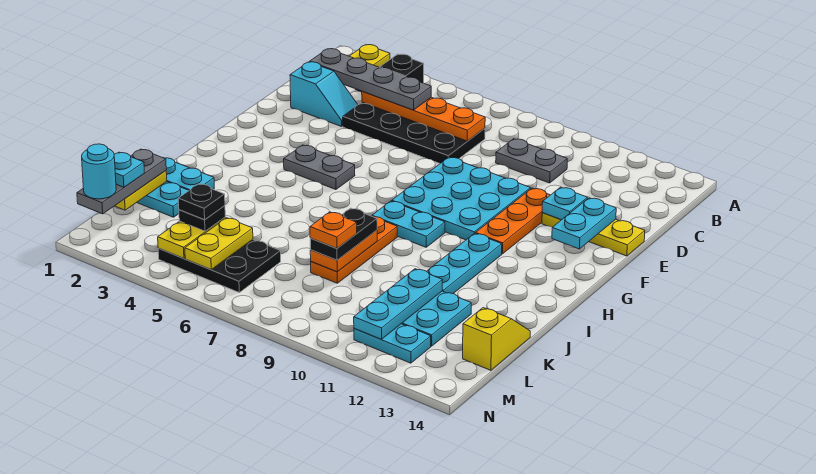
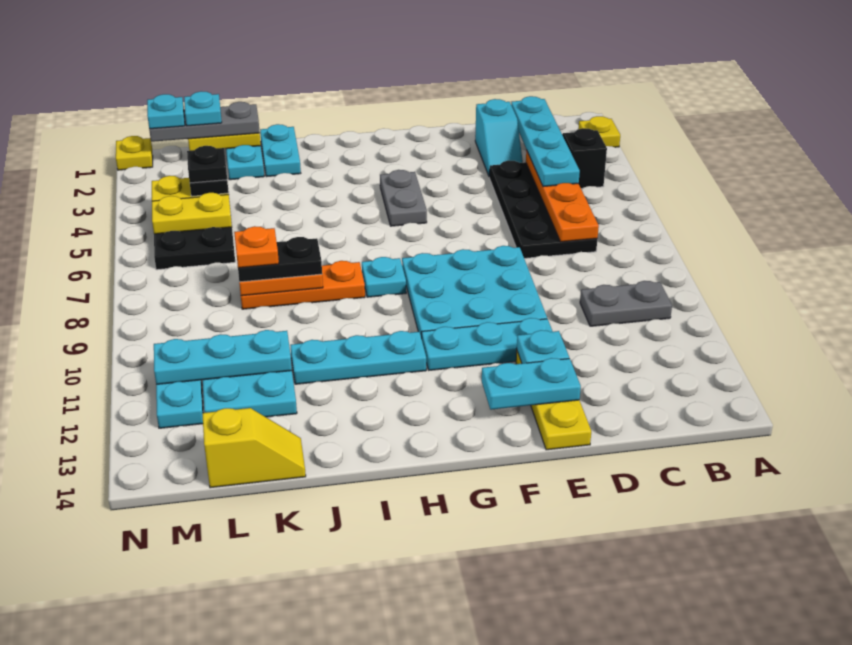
grey 1x4 plate [310,49,431,110] -> cyan 1x4 plate [511,96,580,187]
grey 1x2 plate [496,139,567,183] -> grey 1x2 plate turned to [580,281,672,326]
orange 1x3 plate [476,188,550,254] -> cyan 1x3 plate [422,318,553,370]
cyan 1x2 plate [372,201,445,247] -> cyan 1x1 plate [362,257,406,297]
cyan 1x1 round brick [82,144,116,199] -> cyan 1x1 plate [147,94,185,129]
none -> yellow 1x1 plate [116,136,153,170]

